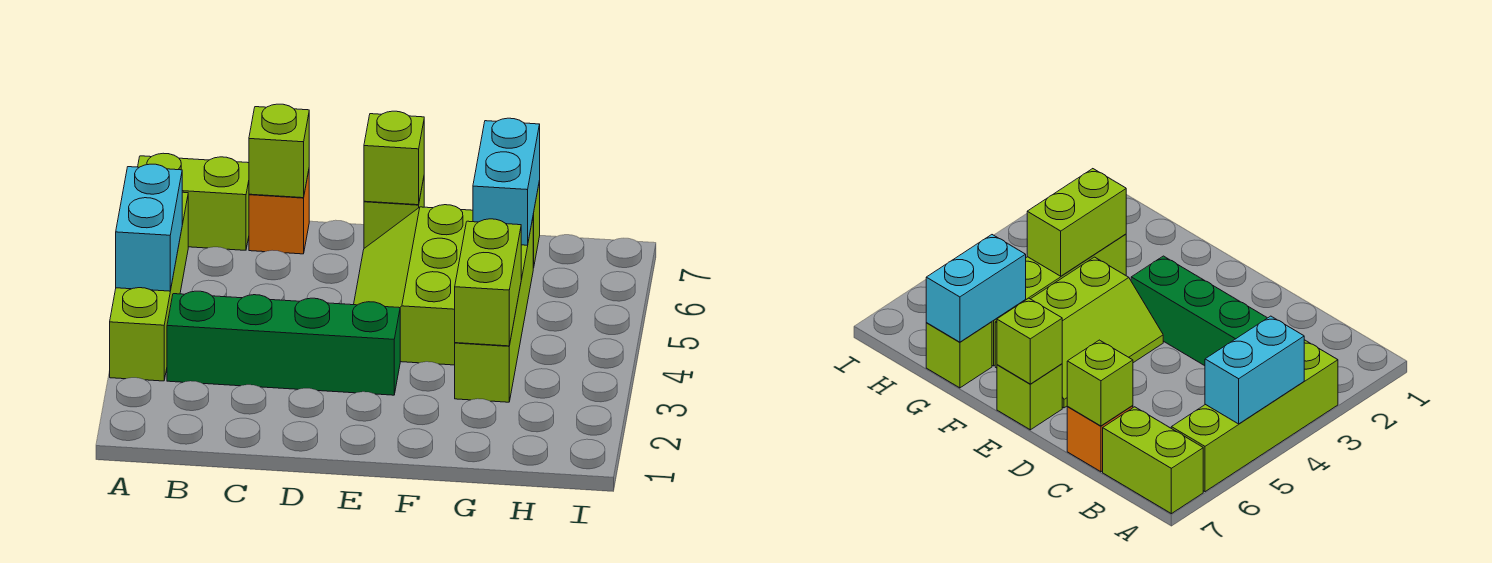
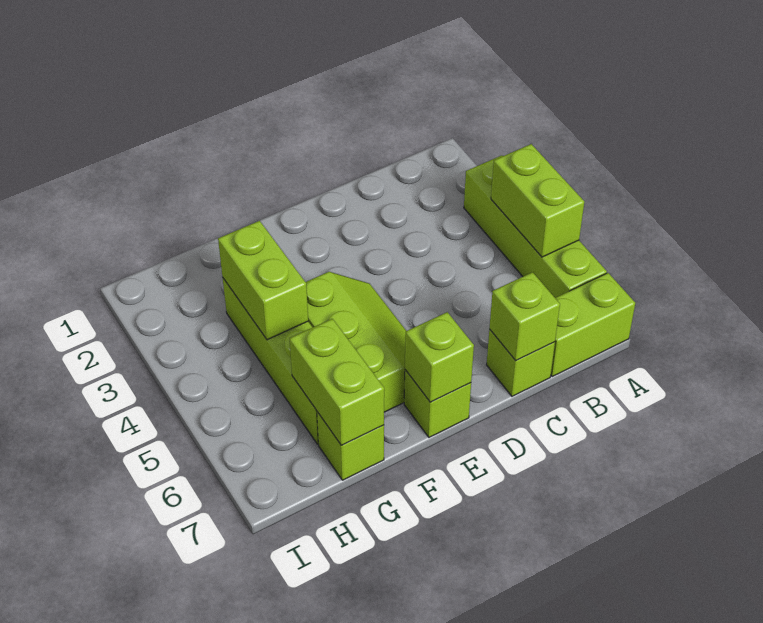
cyan 1x2 brick [116,164,182,291] -> lime 1x2 brick [491,144,584,257]
green 1x4 brick [167,291,400,395] -> none
orange 1x1 brick [249,171,309,254] -> lime 1x1 brick [487,329,555,396]
cyan 1x2 brick [473,118,540,245] -> lime 1x2 brick [290,319,384,445]

